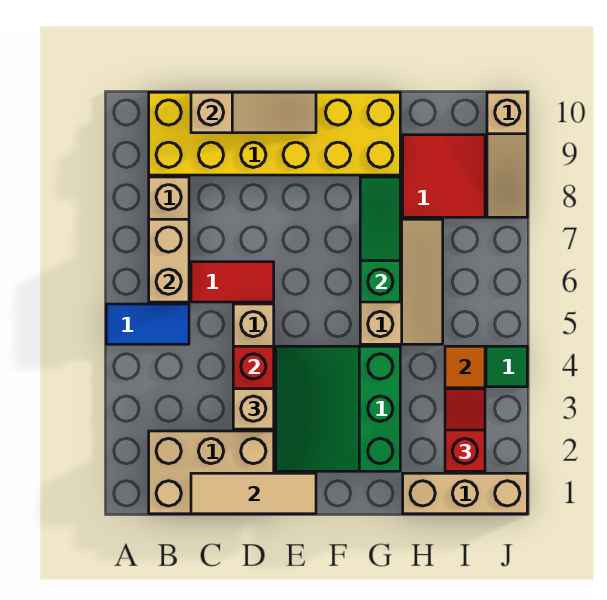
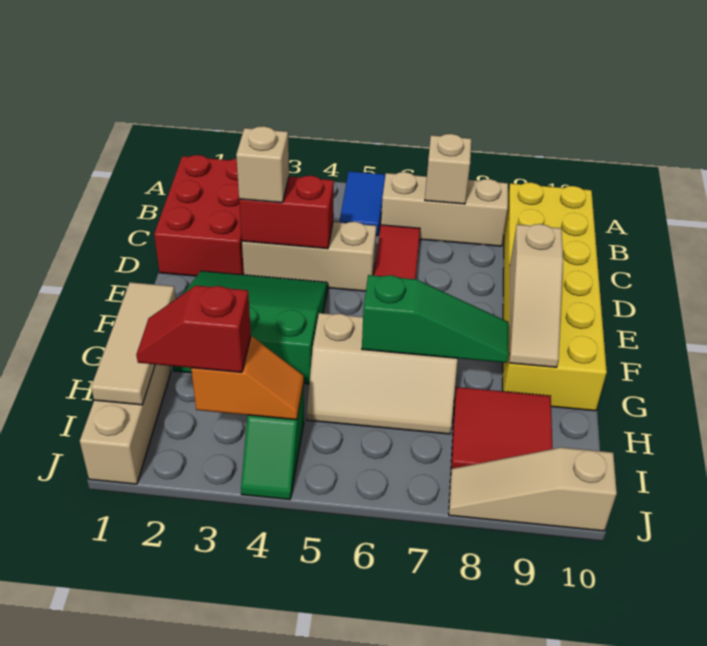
tan 2x3 brick [149,431,274,514] -> red 2x3 brick [154,155,244,276]
tan 1x2 brick [149,219,189,302] -> tan 1x1 brick [425,134,471,204]
tan 1x3 tile [191,473,316,514] -> tan 1x3 tile moved to [91,282,176,405]
tan 1x3 slope [191,92,316,133] -> tan 1x3 slope moved to [509,224,563,367]
red 1x2 slope [445,389,485,471] -> red 1x2 slope turned to [136,286,251,372]

